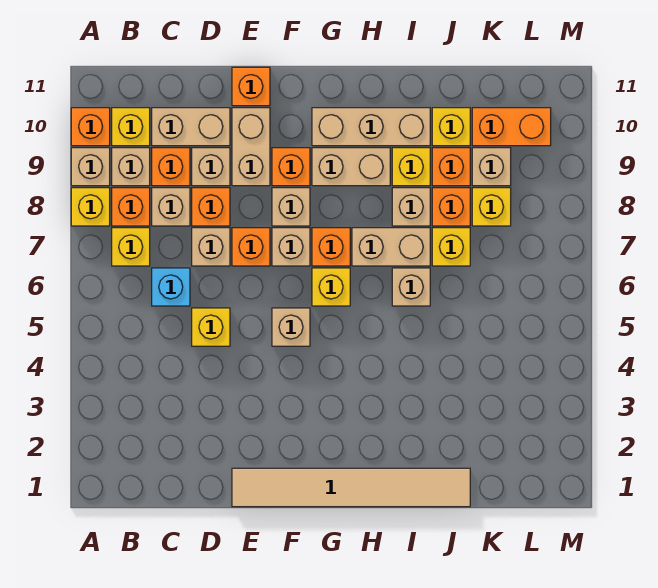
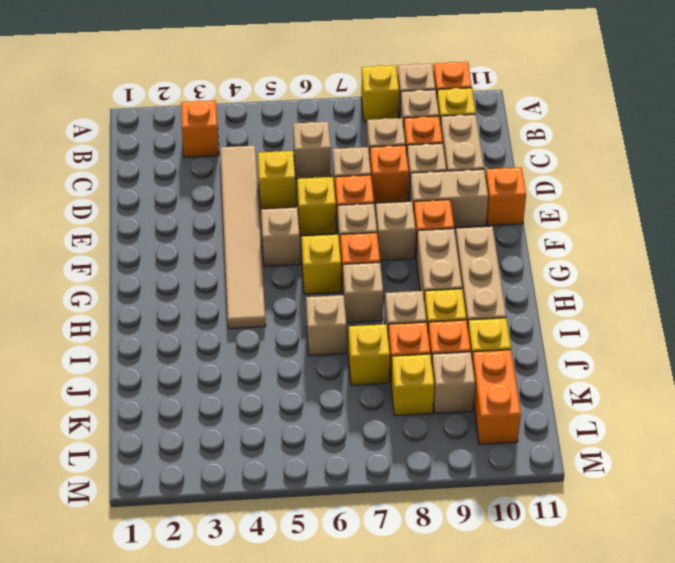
yellow 1x1 brick [112,228,150,266] -> yellow 1x1 brick moved to [297,177,336,235]
orange 1x1 brick [112,188,150,226] -> orange 1x1 brick moved to [181,100,219,157]
cyan 1x1 brick [152,268,190,306] -> tan 1x1 brick [293,122,331,179]
tan 1x6 tile [232,468,470,507] -> tan 1x6 tile moved to [220,146,266,329]
tan 1x2 brick [352,228,430,266] -> tan 1x1 brick [343,262,383,322]

